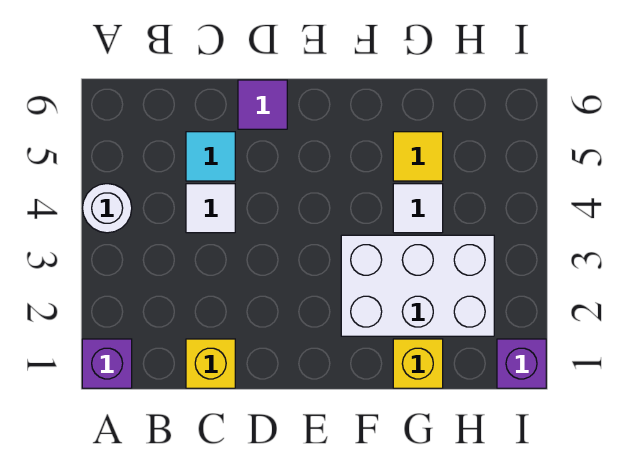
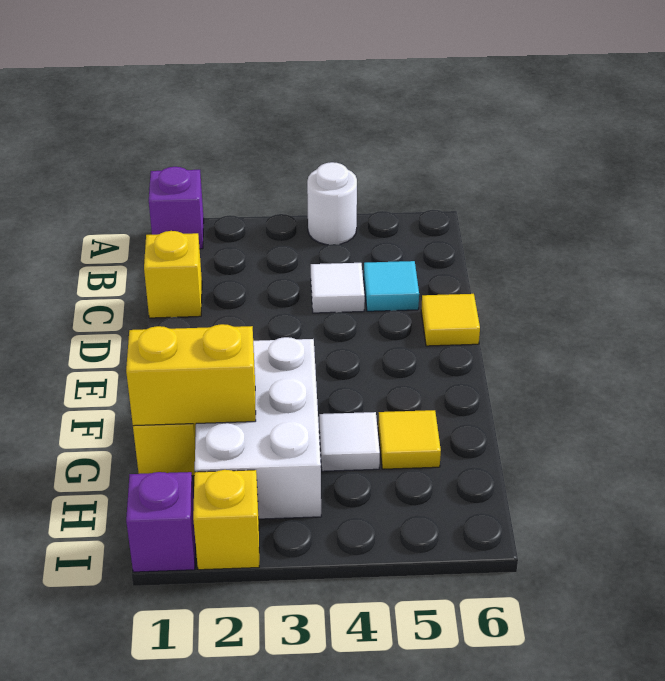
purple 1x1 tile [238,80,287,129] -> yellow 1x1 tile [421,294,480,346]
none -> yellow 1x2 brick [126,324,256,426]
none -> yellow 1x1 brick [193,470,259,570]

